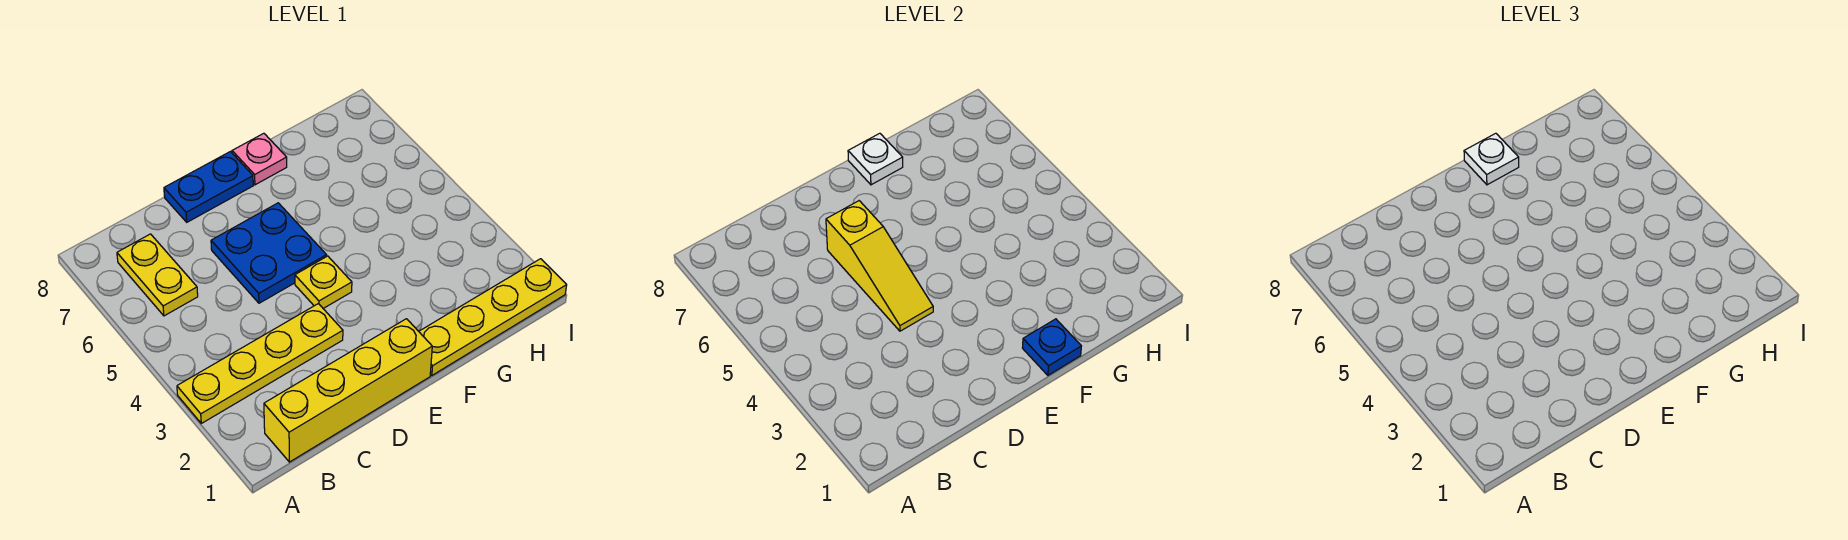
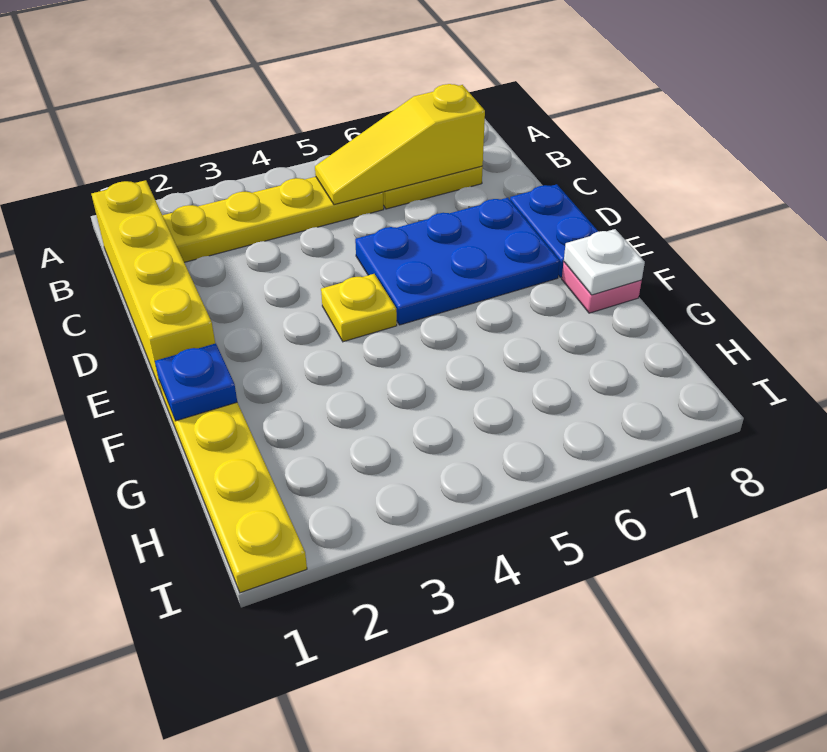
yellow 1x4 plate [177,304,343,423] -> yellow 1x4 plate turned to [162,177,384,262]
yellow 1x3 slope [826,201,933,331] -> yellow 1x3 slope moved to [315,84,485,205]
blue 2x2 plate [211,203,327,303] -> blue 2x3 plate [355,198,560,325]
white 1x1 plate [1464,133,1519,185] -> none

